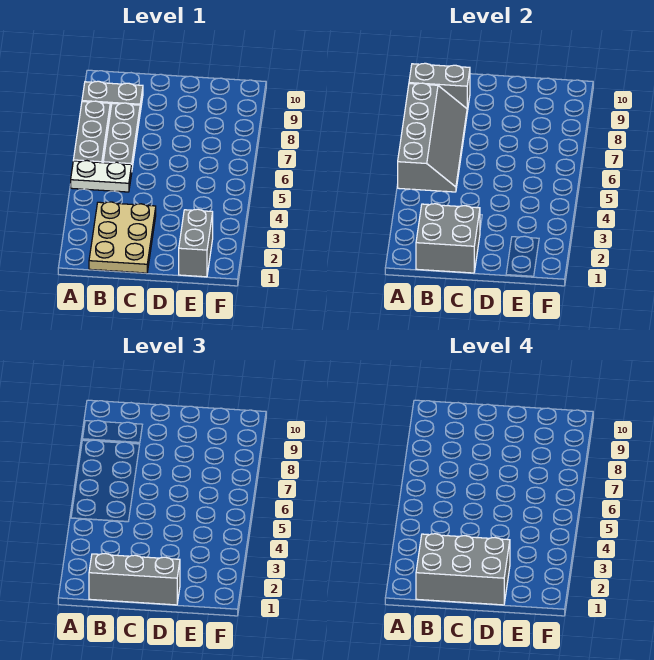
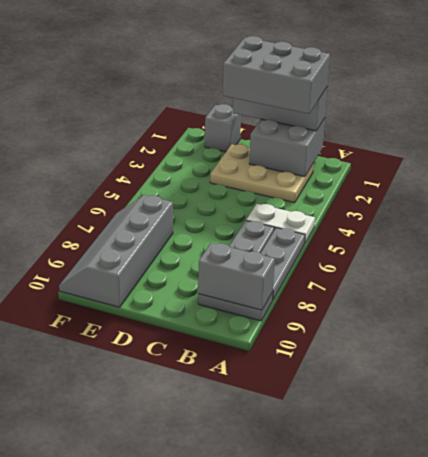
grey 2x4 slope [398,83,467,192] -> grey 2x4 slope moved to [59,195,173,307]
tan 2x3 plate [89,202,156,273] -> tan 2x3 plate turned to [210,144,314,203]
grey 1x2 brick [179,209,213,277] -> grey 1x1 brick [205,104,241,152]

